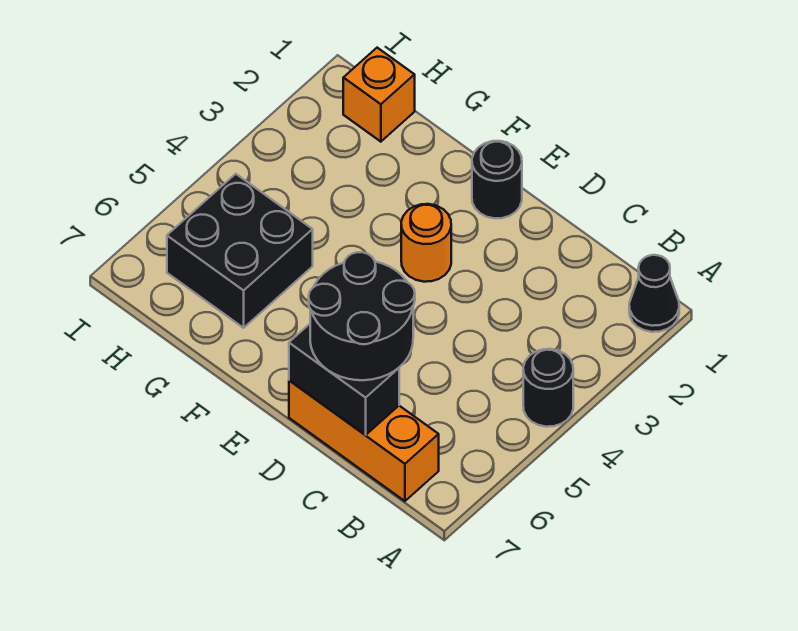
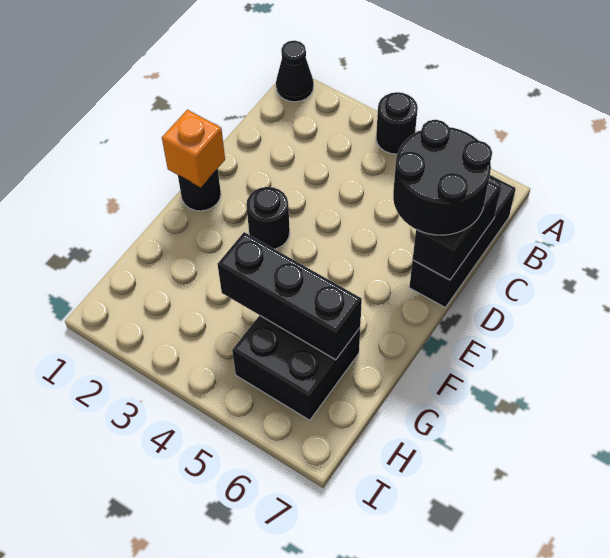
orange 1x3 brick [289,380,439,501] -> black 1x3 brick [409,175,516,307]
orange 1x1 round brick [401,204,451,282] -> black 1x1 round brick [246,187,290,249]
none -> black 1x3 brick [218,232,362,360]
orange 1x1 brick [343,48,415,142] -> orange 1x1 brick moved to [162,110,225,187]

